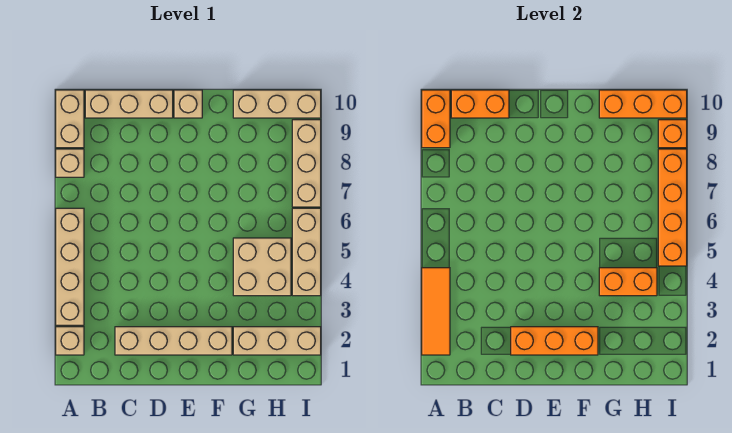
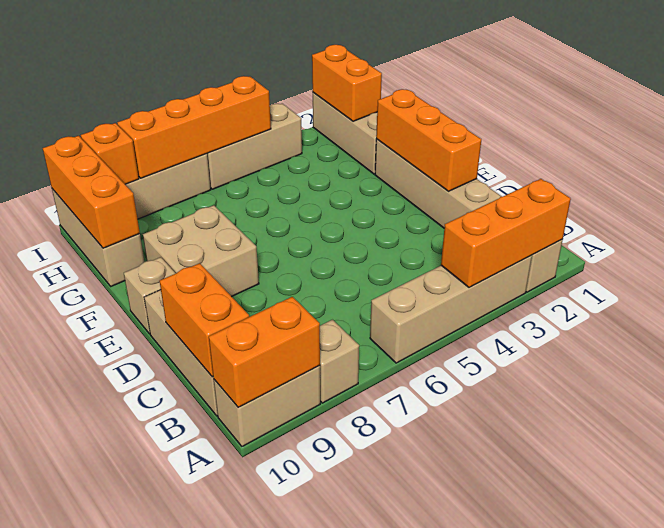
orange 1x3 tile [422,268,450,355] -> orange 1x3 brick [441,179,571,288]
tan 2x2 brick [233,238,291,296] -> tan 2x2 brick moved to [143,205,259,297]
orange 1x2 brick [599,268,657,296] -> orange 1x2 brick moved to [312,45,382,121]

